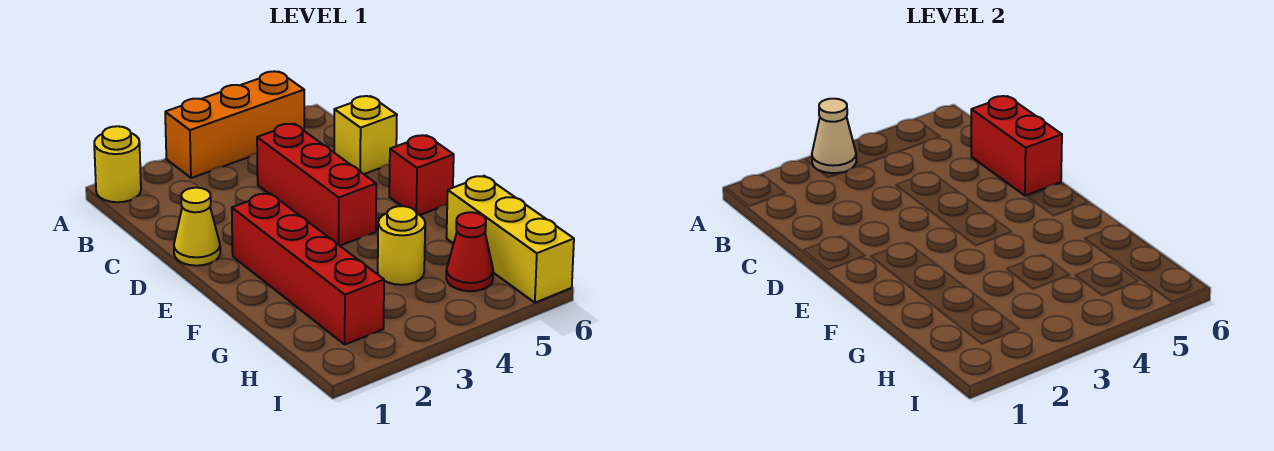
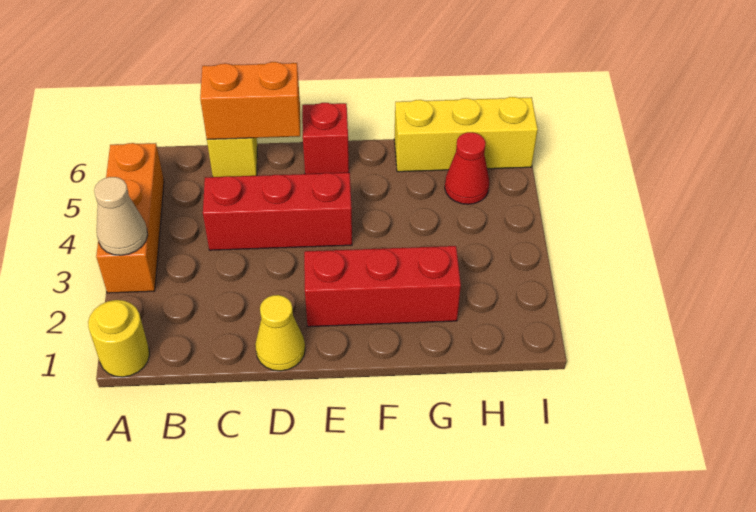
red 1x2 brick [971,96,1062,196] -> orange 1x2 brick [200,62,300,139]
red 1x4 brick [232,193,384,344] -> red 1x3 brick [304,246,461,327]
yellow 1x1 round brick [378,206,425,285] -> none

